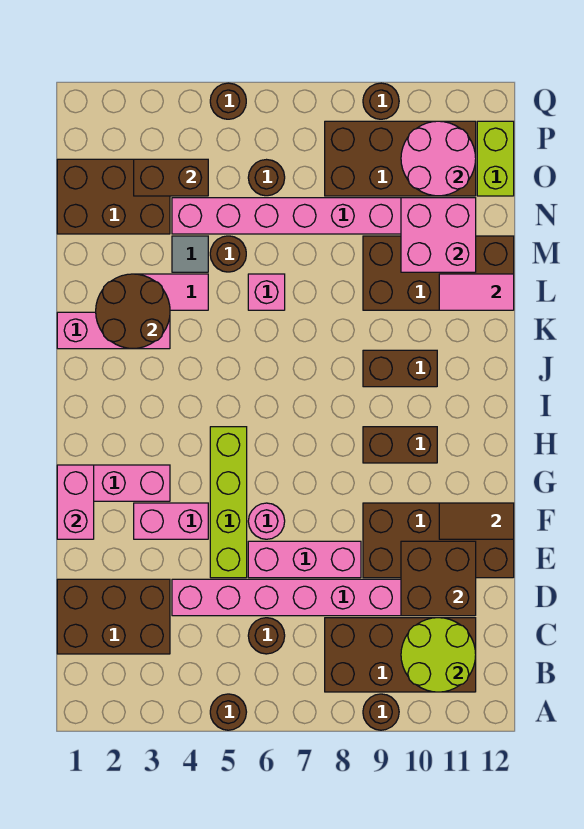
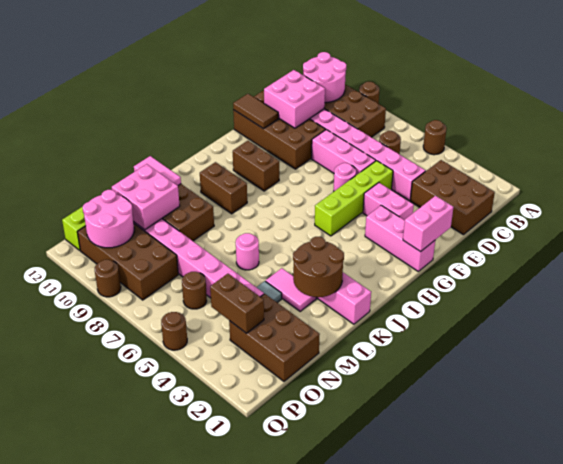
lime 2x2 round brick [401,618,476,692] -> pink 2x2 round brick [303,52,346,103]
brown 2x2 brick [401,541,476,616] -> pink 2x2 brick [264,70,325,128]
pink 1x1 brick [248,274,285,310] -> pink 1x1 round brick [236,233,259,270]
brown 1x1 round brick [210,236,246,272] -> none

